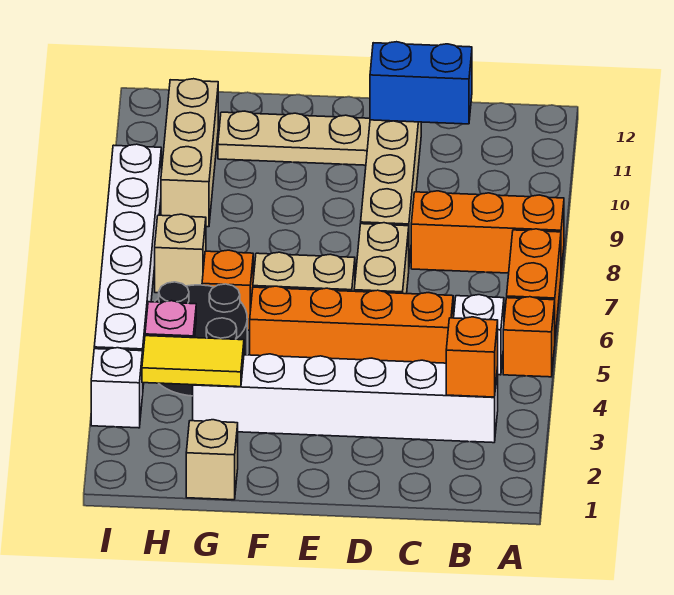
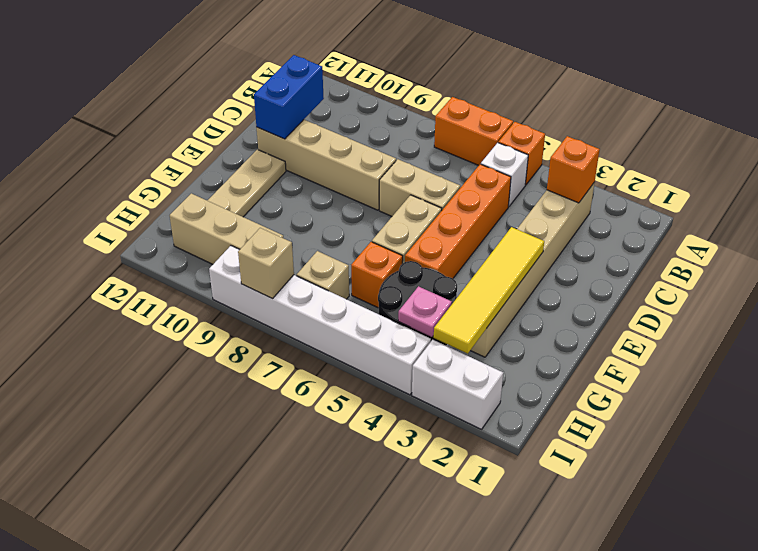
orange 1x3 brick [411,191,564,273] -> none
white 1x6 brick [193,354,498,443] -> tan 1x6 brick [470,182,595,357]
tan 1x1 brick [186,420,238,500] -> tan 1x1 brick moved to [238,228,294,299]
yellow 1x2 tile [142,336,244,387] -> yellow 1x4 tile [434,227,544,354]
white 1x1 brick [91,348,143,428] -> white 1x2 brick [412,340,503,429]

